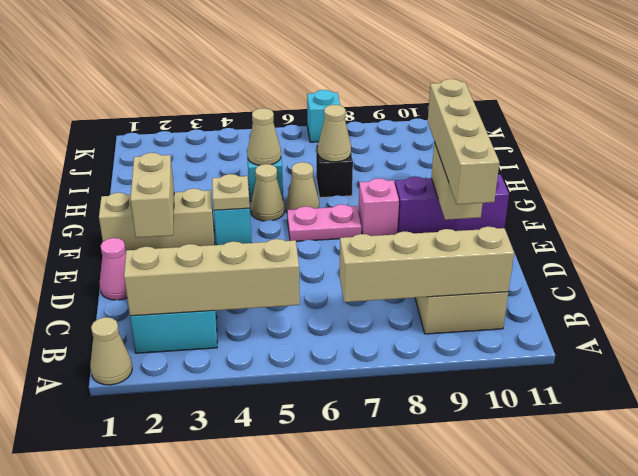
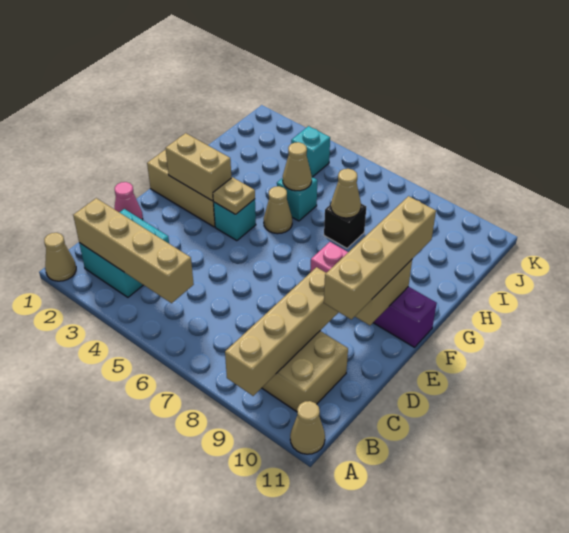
tan 1x4 brick [339,227,514,302] -> tan 1x4 brick turned to [225,267,339,396]
tan 1x2 brick [130,153,174,238] -> tan 1x2 brick turned to [166,133,231,201]
pink 1x2 plate [287,204,361,241] -> none
tan 1x1 cone [286,162,319,211] -> tan 1x1 cone moved to [290,401,325,454]
cyan 1x1 brick [307,90,340,142] -> cyan 1x1 brick moved to [291,126,330,177]

